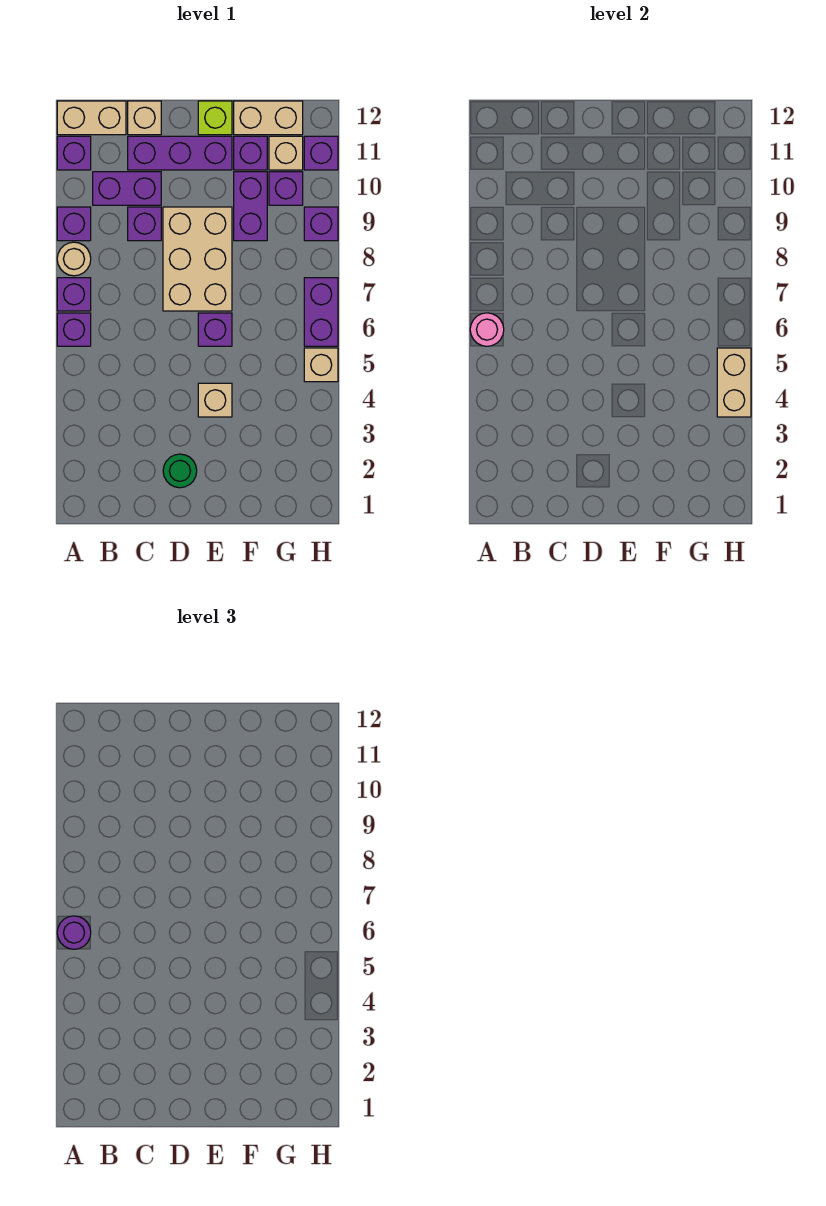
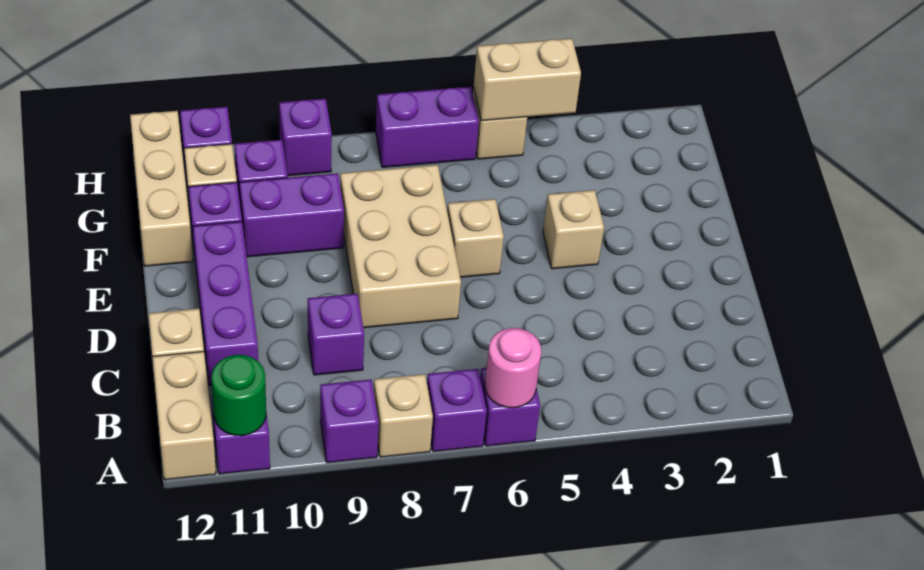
purple 1x1 round brick [57,916,91,949] -> none
tan 1x1 round brick [57,242,91,276] -> tan 1x1 brick [374,374,433,457]
purple 1x2 brick [93,172,161,205] -> none
green 1x1 round brick [163,454,197,488] -> green 1x1 round brick moved to [212,355,266,436]
tan 2x3 brick [163,207,232,311] -> tan 2x3 brick turned to [340,165,461,328]
purple 1x1 brick [198,313,232,346] -> tan 1x1 brick [447,199,504,277]
lime 1x1 brick [198,101,232,135] -> none
tan 1x2 brick [234,101,303,135] -> tan 1x3 brick [130,111,193,266]

